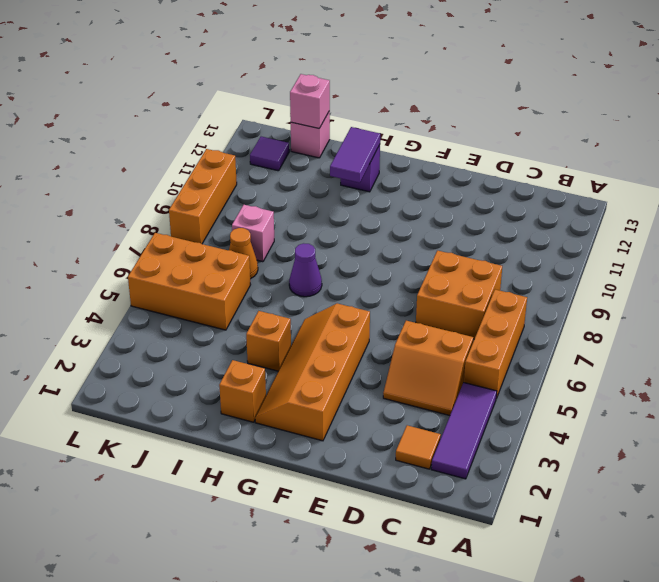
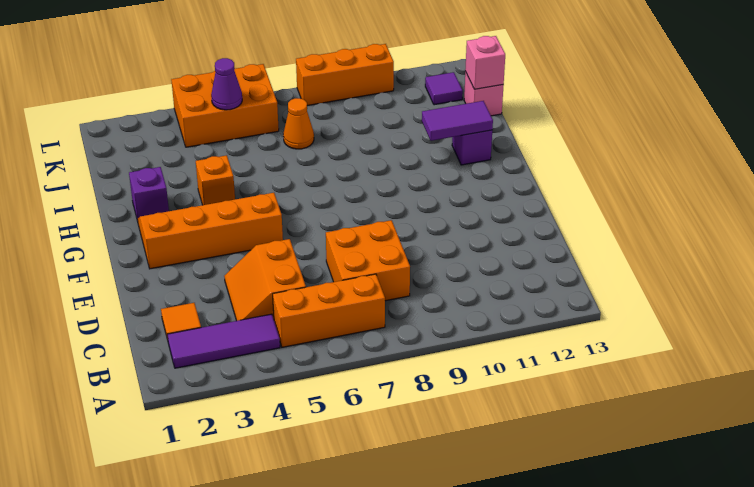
orange 1x1 brick [219,360,266,422] -> purple 1x1 brick [129,167,169,221]
purple 1x1 cone [289,243,322,297] -> purple 1x1 cone moved to [211,58,242,110]
orange 2x3 brick [128,233,251,330] -> orange 2x3 brick turned to [171,64,279,147]
pink 1x1 brick [232,205,274,262] -> none

